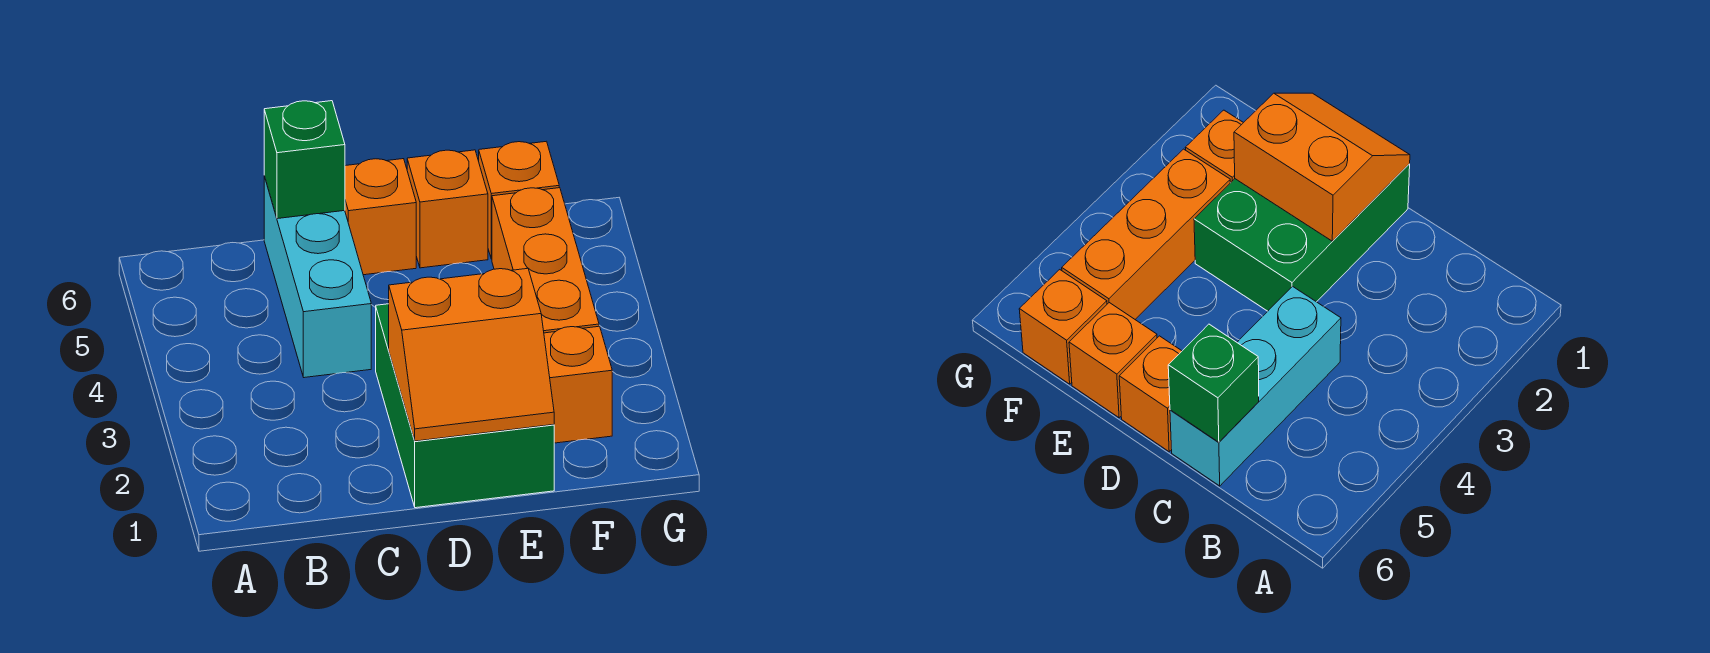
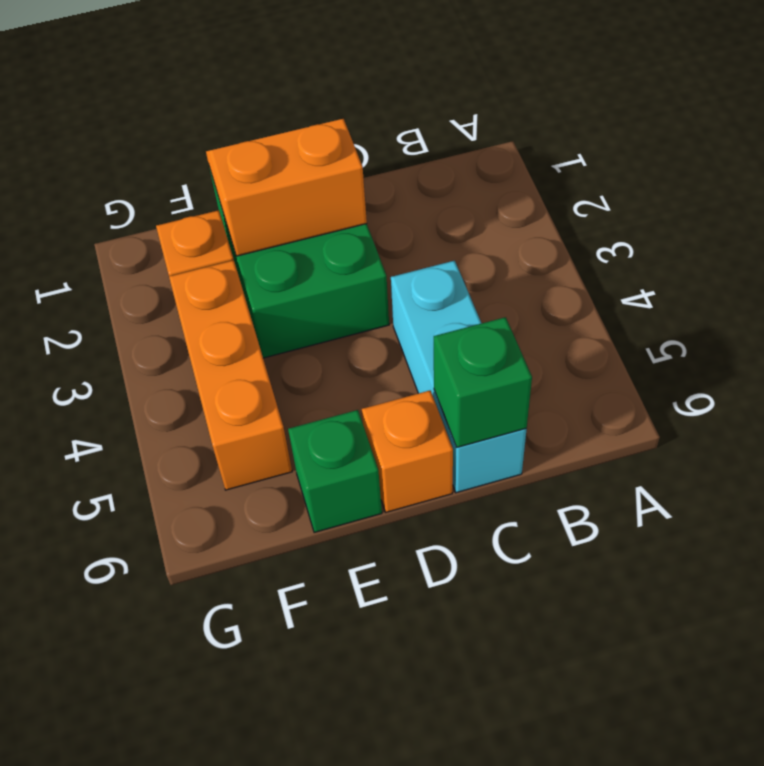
orange 1x1 brick [407,150,488,268] -> green 1x1 brick [288,410,382,533]
orange 1x1 brick [479,141,559,259] -> none

